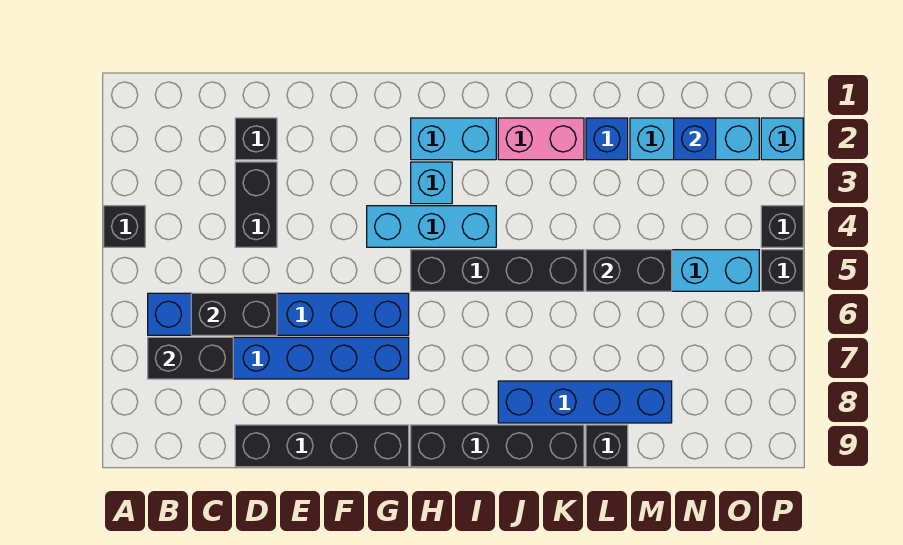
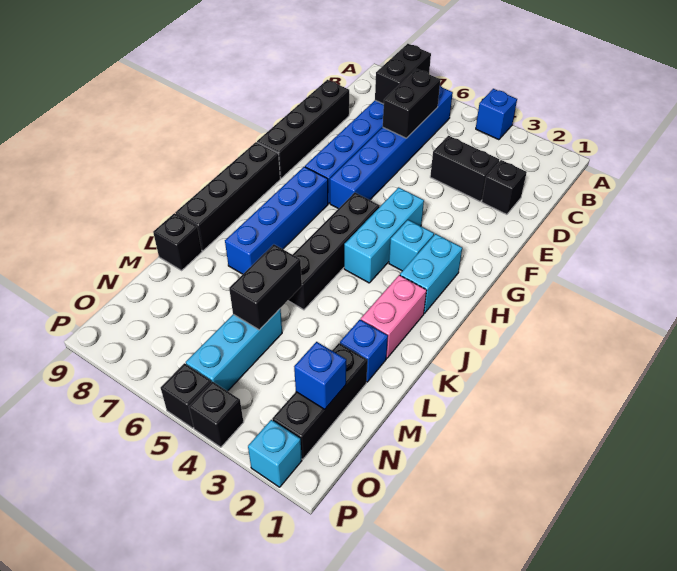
black 1x1 brick [104,206,145,247] -> blue 1x1 brick [476,89,517,140]
blue 1x4 brick [498,381,672,423] -> blue 1x4 brick moved to [225,167,328,274]
cyan 1x3 brick [630,118,759,160] -> black 1x3 brick [272,343,367,459]

